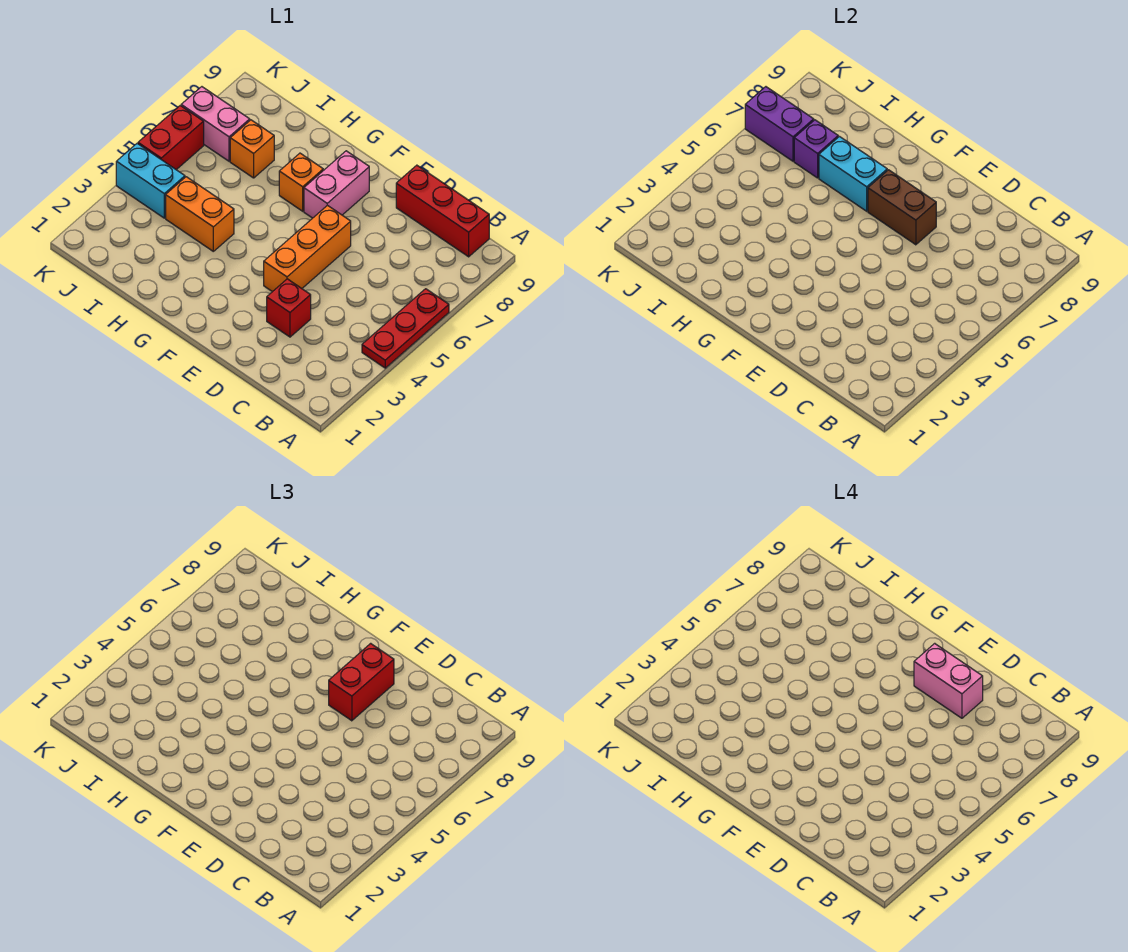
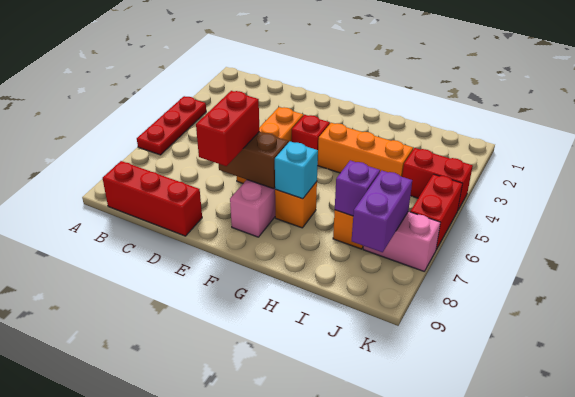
red 1x1 brick [267,279,311,337] -> red 1x1 brick moved to [292,115,330,150]
pink 1x2 brick [914,643,983,718] -> none
cyan 1x2 brick [819,137,887,211] -> cyan 1x1 brick [275,142,318,199]
orange 1x2 brick [166,177,234,251] -> orange 1x3 brick [318,123,413,177]
cyan 1x2 brick [116,144,185,218] -> red 1x2 brick [402,148,473,210]
purple 1x2 brick [745,87,814,161] -> purple 1x2 brick turned to [352,171,412,252]

